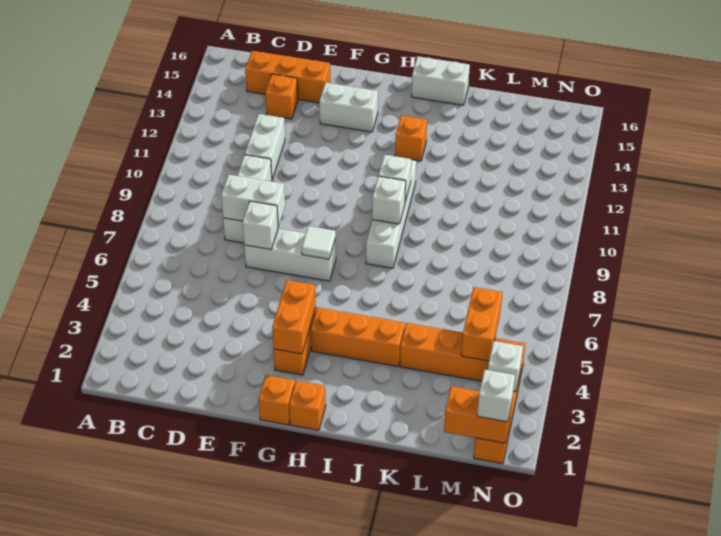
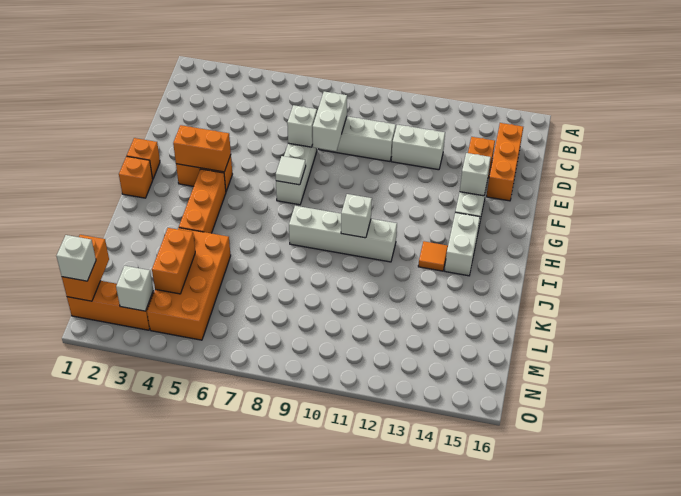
white 1x1 brick [372,176,406,224] -> white 1x1 brick moved to [460,153,491,196]
orange 1x1 brick [395,115,427,161] -> orange 1x1 tile [418,241,448,271]
white 1x2 brick [412,56,470,105] -> white 1x2 brick moved to [445,212,480,276]
orange 1x4 brick [400,323,525,383] -> orange 2x4 brick [147,228,231,340]
orange 1x2 brick [461,287,502,361] -> orange 1x2 brick turned to [152,228,195,294]

